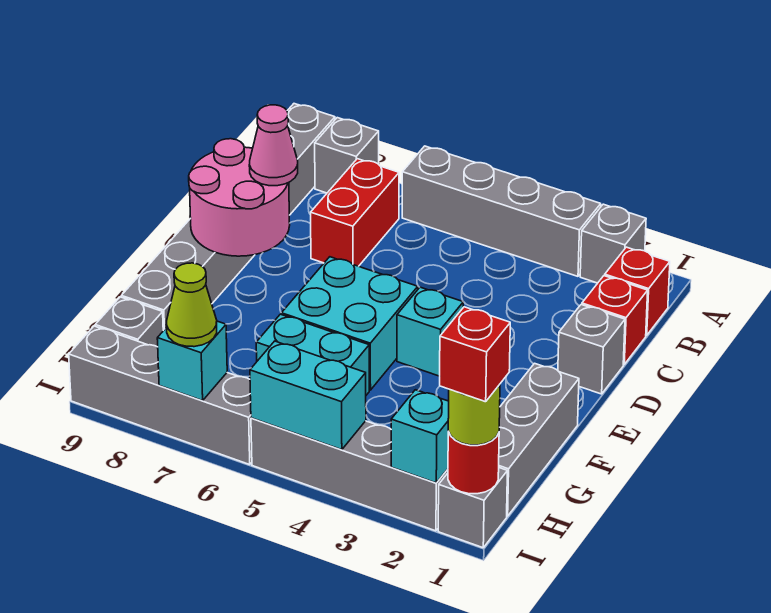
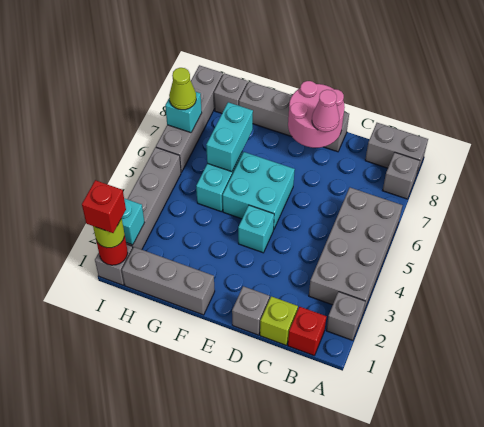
grey 1x4 brick [402,146,601,276] -> grey 2x4 brick [309,188,403,313]
red 1x2 brick [311,159,399,266] -> none
red 1x1 brick [582,276,648,364] -> lime 1x1 brick [260,296,298,345]
cyan 1x2 brick [250,341,366,450] -> cyan 1x2 brick moved to [206,102,253,172]

